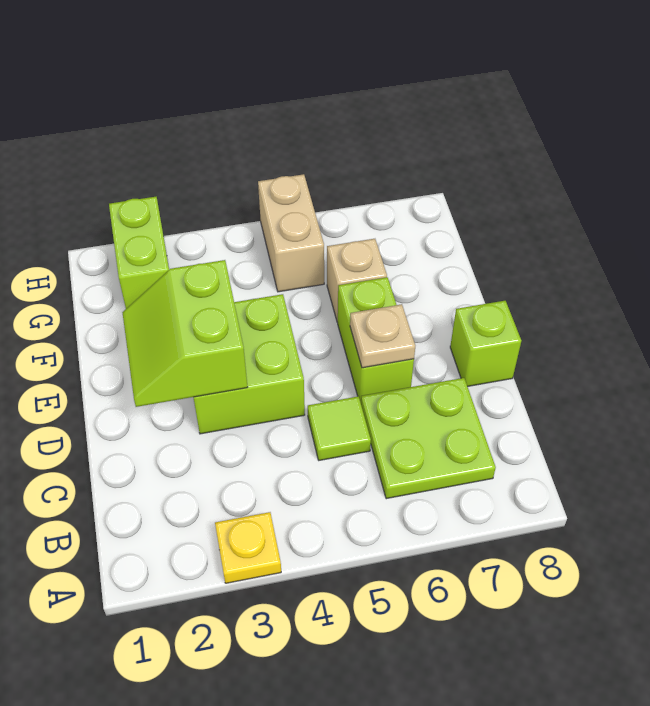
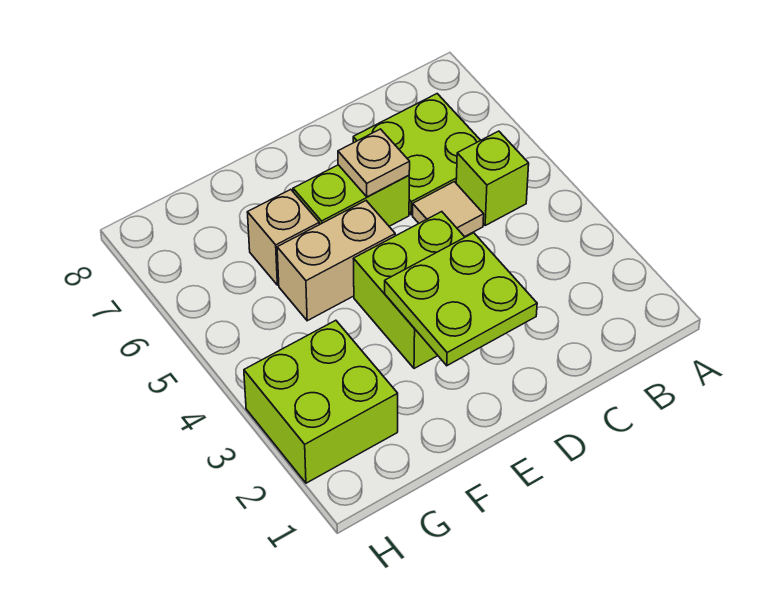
yellow 1x1 plate [215,512,281,583] -> none
lime 1x1 tile [308,396,371,460] -> tan 1x1 tile [413,182,484,237]
lime 2x2 slope [122,260,247,407] -> lime 2x2 plate [385,233,537,366]
lime 1x1 brick [450,301,521,386] -> lime 1x1 brick moved to [456,131,529,225]
lime 1x2 brick [109,197,169,309] -> lime 2x2 brick [244,320,398,483]
tan 1x2 brick [258,174,324,292] -> tan 1x2 brick moved to [277,201,395,321]

